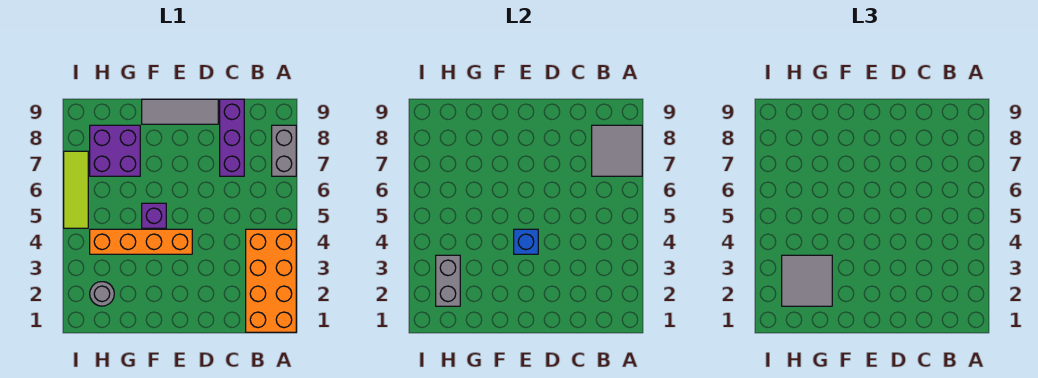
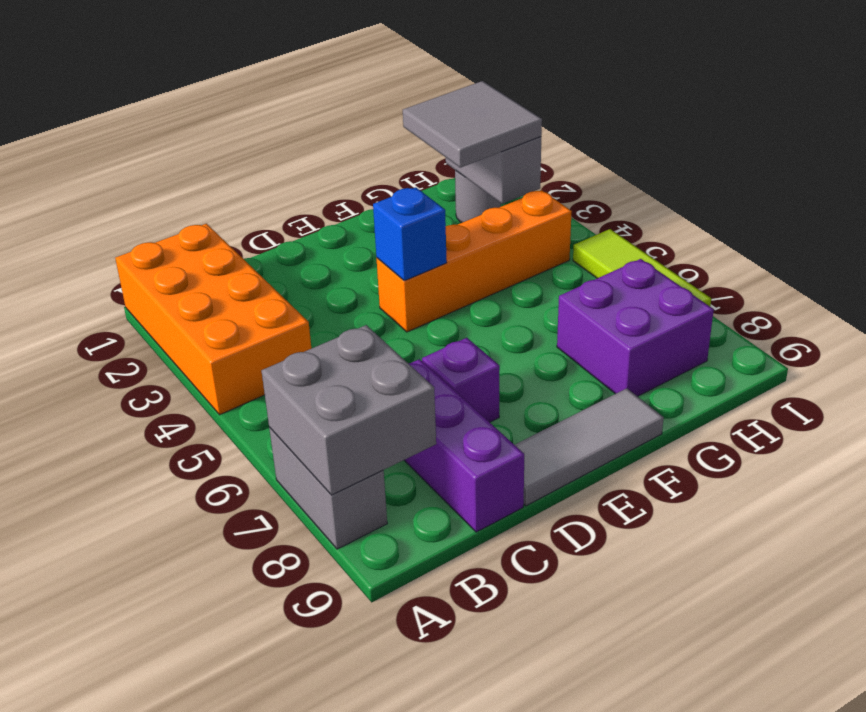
grey 2x2 tile [592,125,642,176] -> grey 2x2 brick [262,325,436,495]
purple 1x1 brick [142,203,166,228] -> purple 1x1 brick moved to [422,338,500,422]

